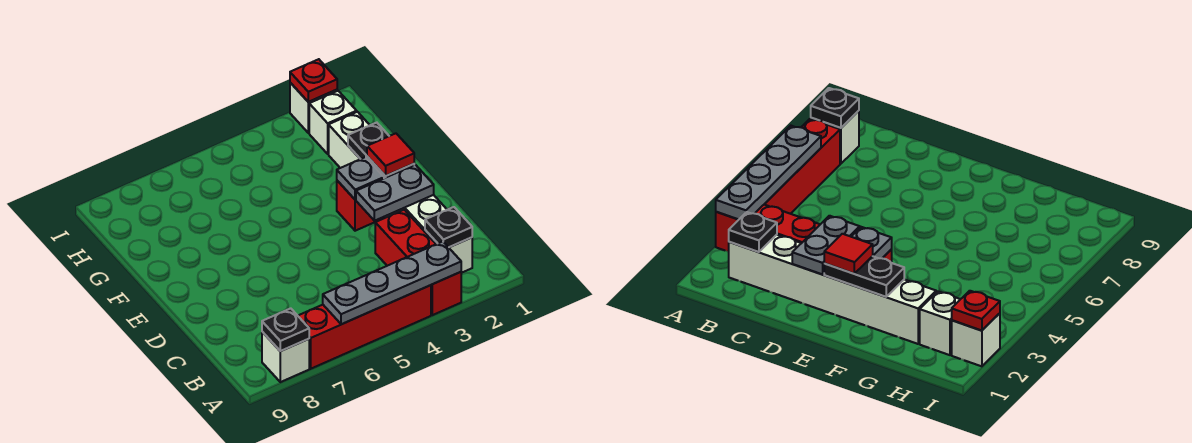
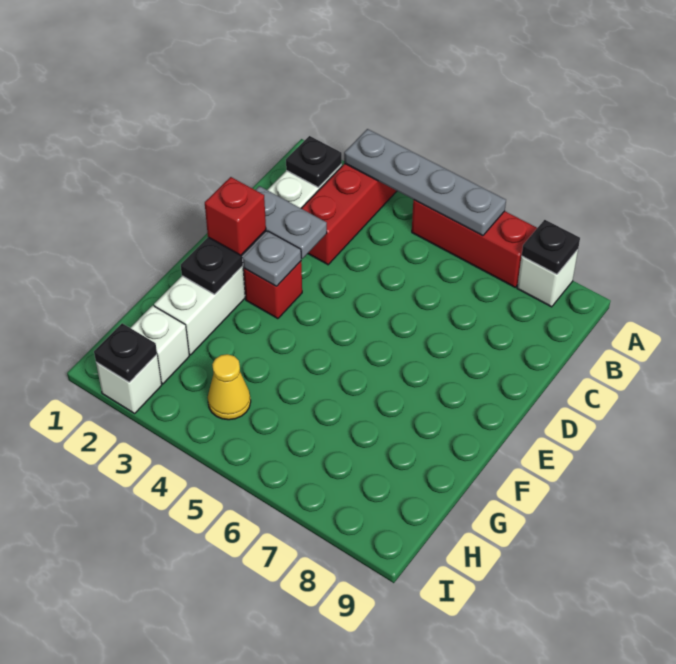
red 1x4 brick [298,285,431,369] -> red 1x3 brick [412,200,537,287]
red 1x1 tile [367,133,414,176] -> red 1x1 brick [205,177,266,255]
none -> yellow 1x1 cone [208,354,251,420]
red 1x1 plate [290,59,337,102] -> black 1x1 plate [94,323,157,382]

